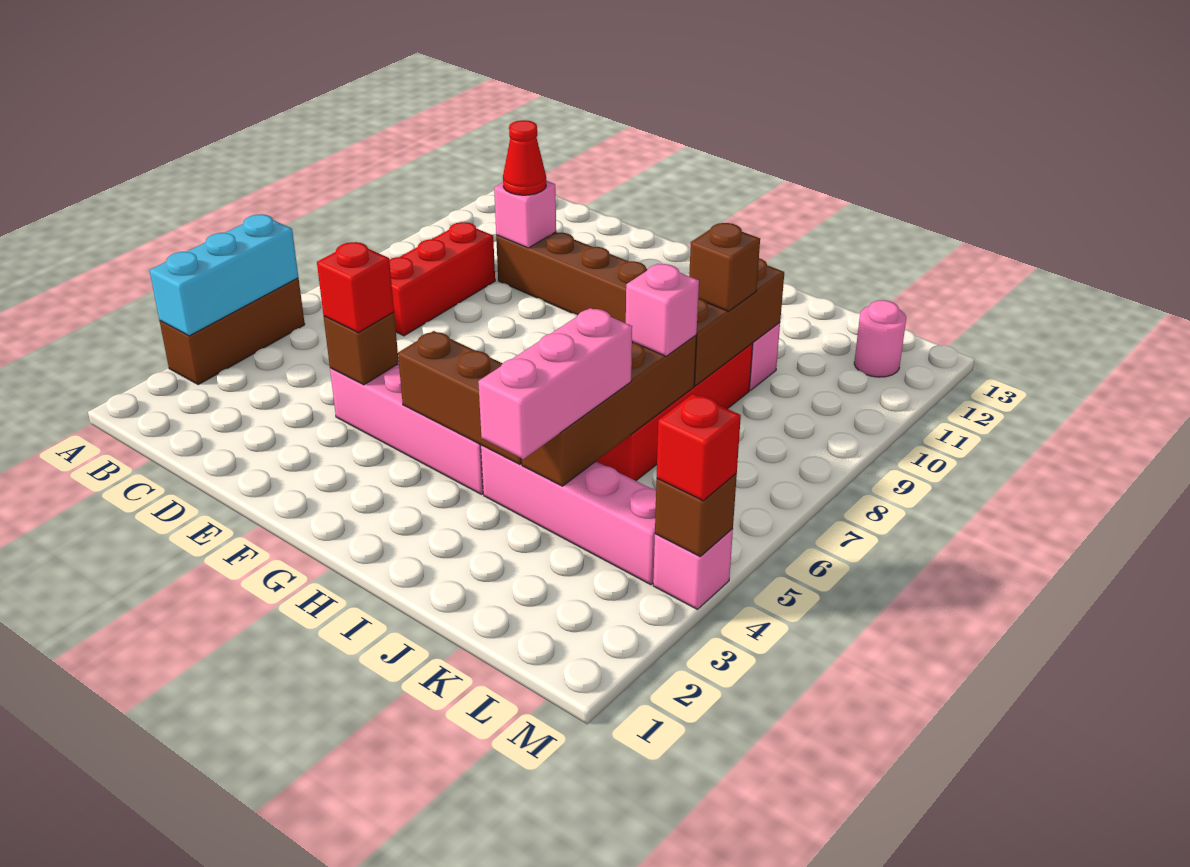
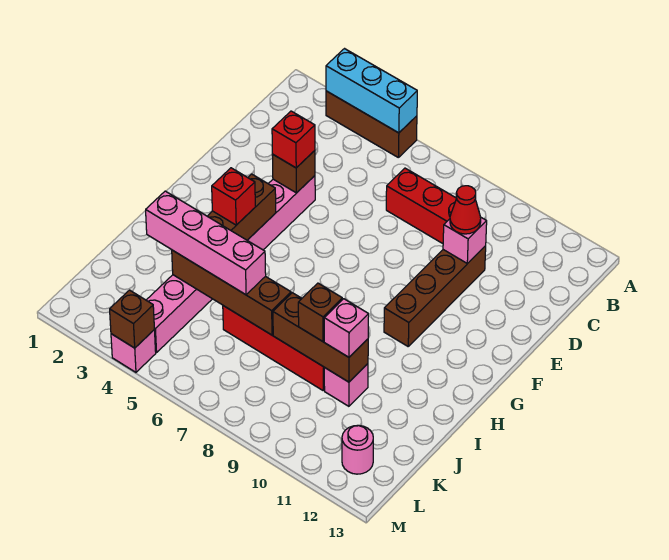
pink 1x3 brick [478,308,632,459] -> pink 1x4 brick [146,191,266,295]
pink 1x1 brick [626,264,699,356] -> pink 1x1 brick moved to [324,299,369,357]
red 1x1 brick [657,394,741,501] -> red 1x1 brick moved to [212,168,255,225]

